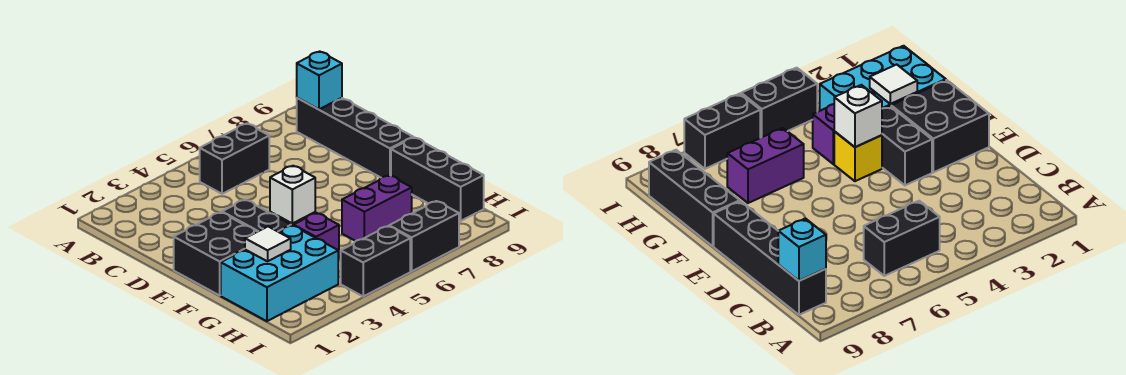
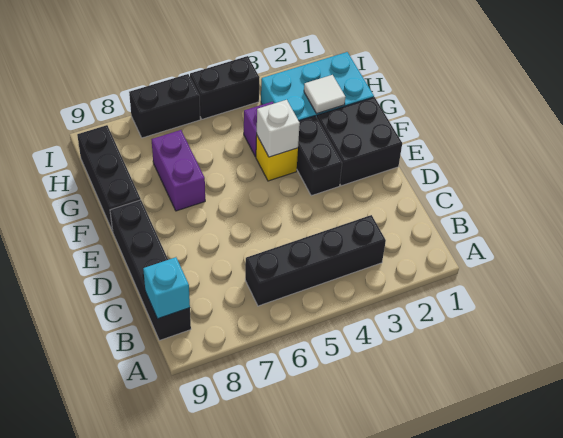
black 1x2 brick [200,124,269,194] -> black 1x4 brick [245,215,386,306]
purple 1x2 brick [342,175,412,241] -> purple 1x2 brick turned to [152,130,205,211]

